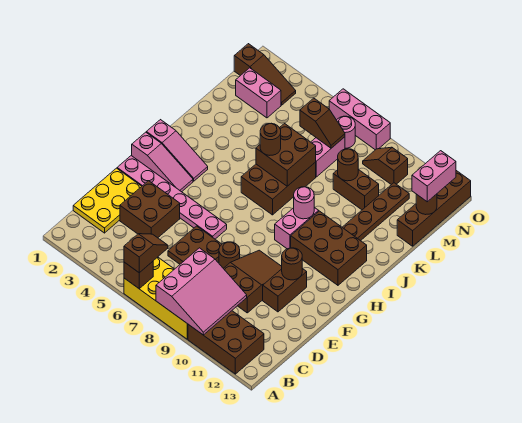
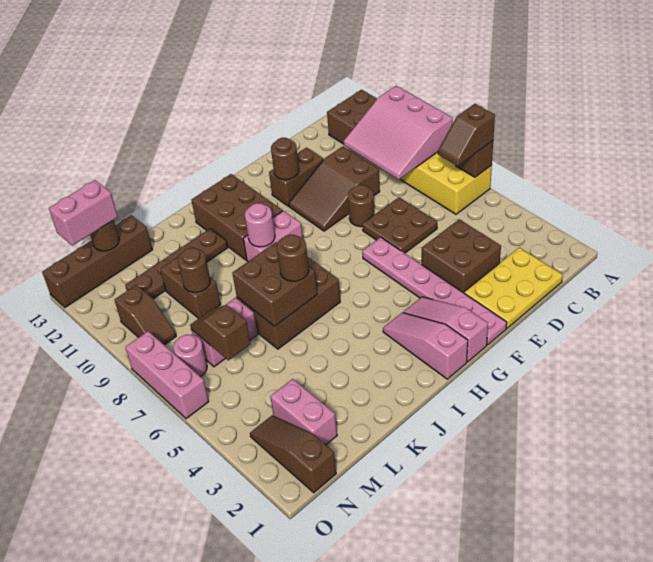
pink 3x3 slope [156,248,247,335] -> pink 3x3 slope turned to [343,86,453,179]

